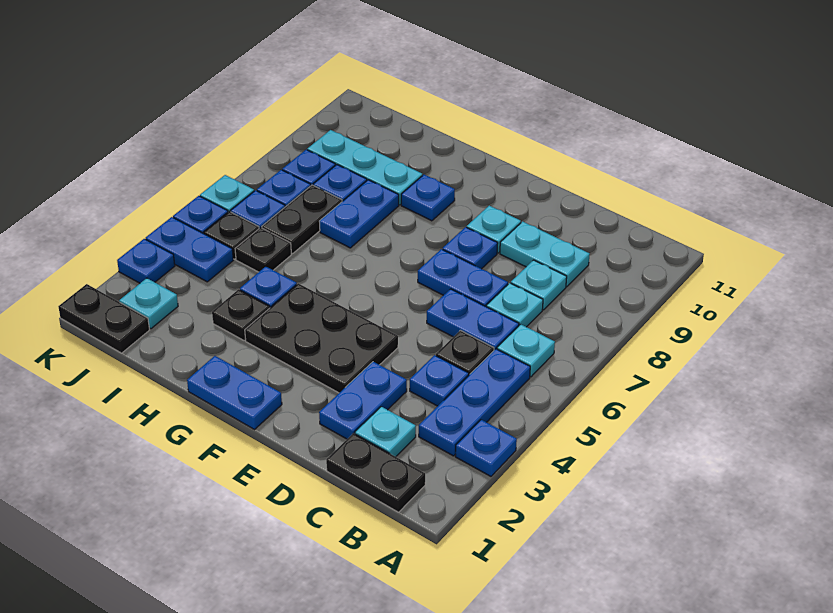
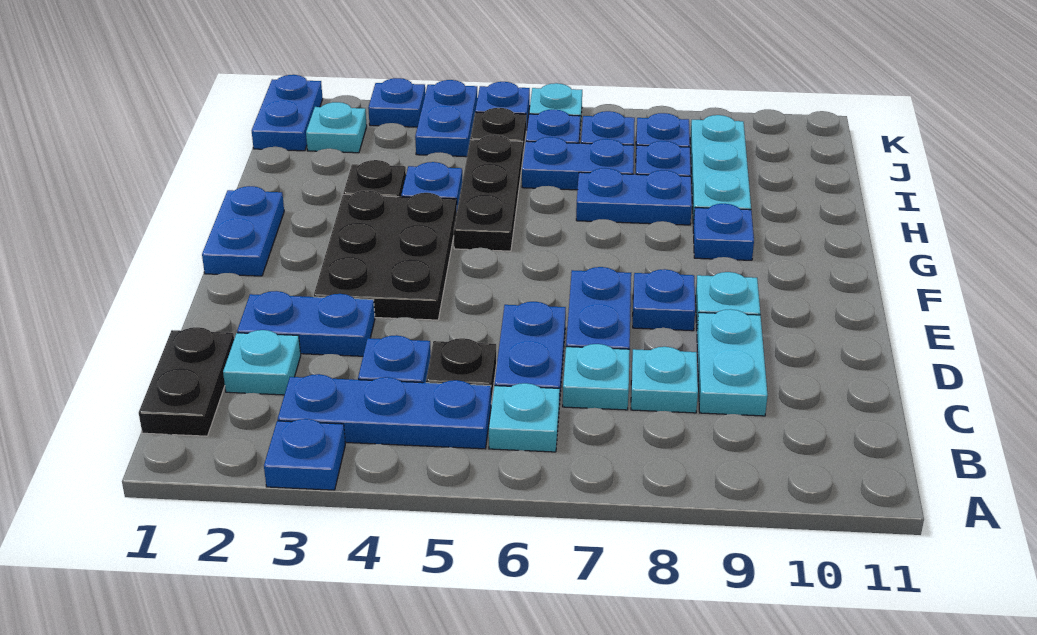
black 1x1 plate [235,227,291,272] -> black 1x3 plate [454,135,523,251]
black 1x2 plate [262,185,342,254] -> blue 1x2 plate [522,137,634,190]
black 1x2 plate [58,284,150,353] -> blue 1x2 plate [252,75,323,151]

